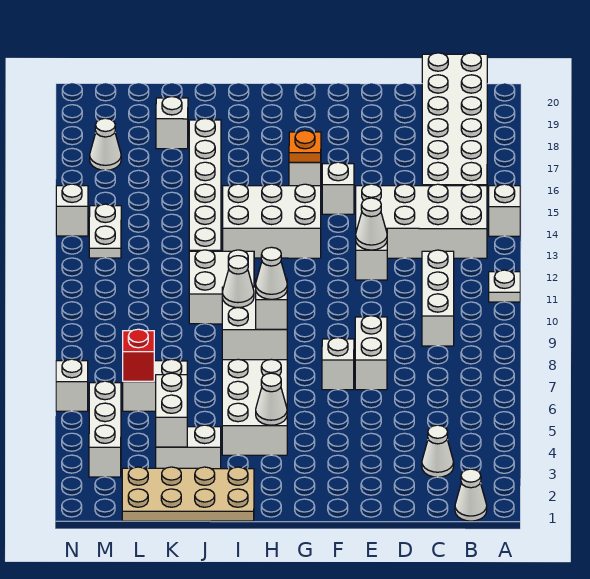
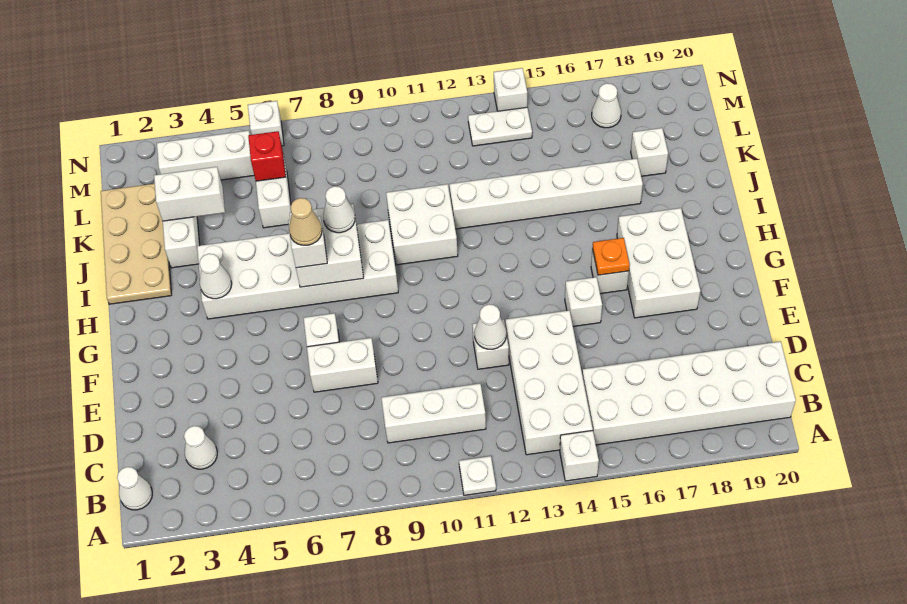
white 2x3 brick [223,184,321,258] -> white 2x3 brick moved to [617,208,700,318]
white 1x1 cone [256,247,287,299] -> tan 1x1 cone [289,198,322,245]

